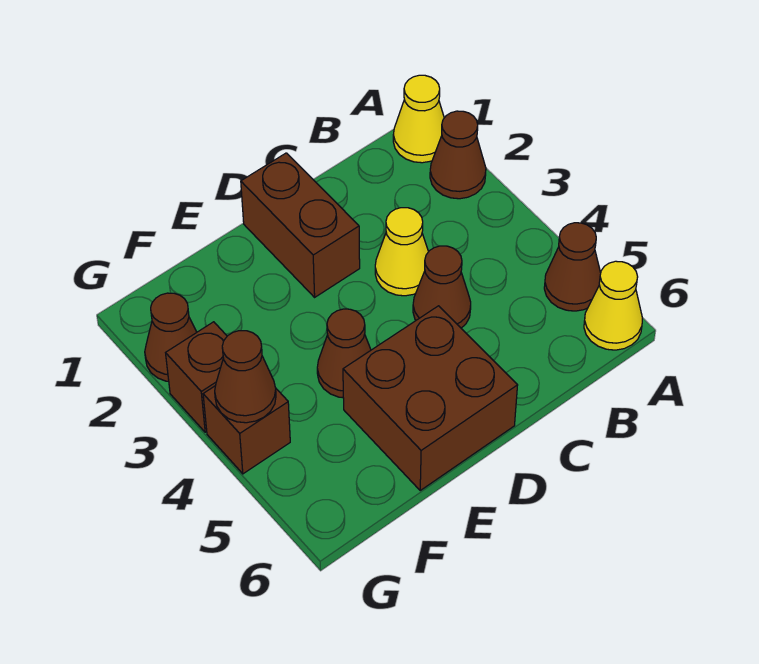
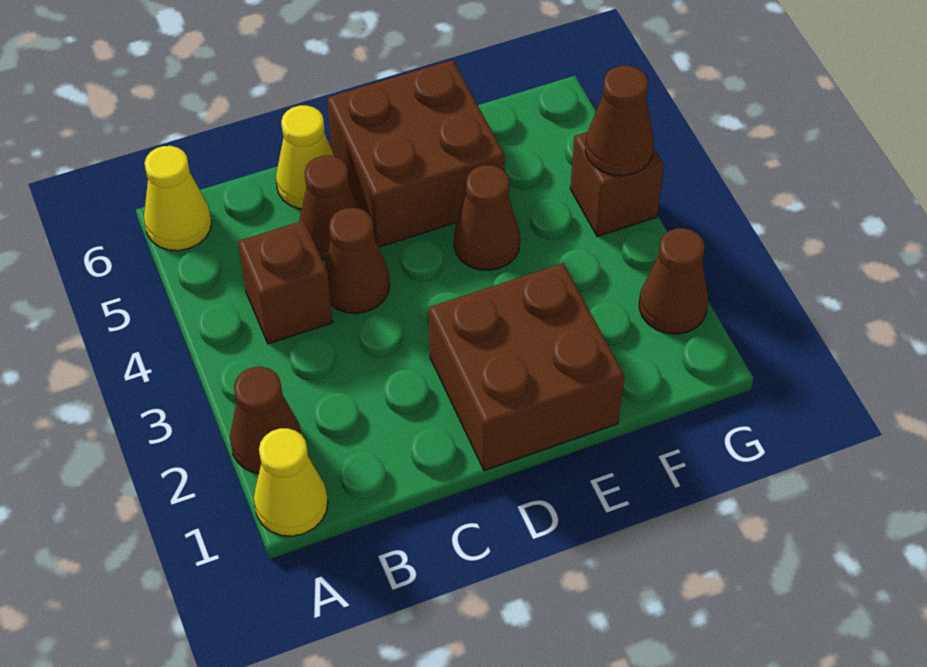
brown 1x1 cone [544,223,601,311] -> brown 1x1 cone moved to [299,156,359,260]
yellow 1x1 cone [375,208,429,296] -> yellow 1x1 cone moved to [276,105,334,209]
brown 1x2 brick [241,153,360,297] -> brown 2x2 brick [429,263,624,471]
brown 1x1 brick [166,322,227,432] -> brown 1x1 brick moved to [238,221,333,344]

